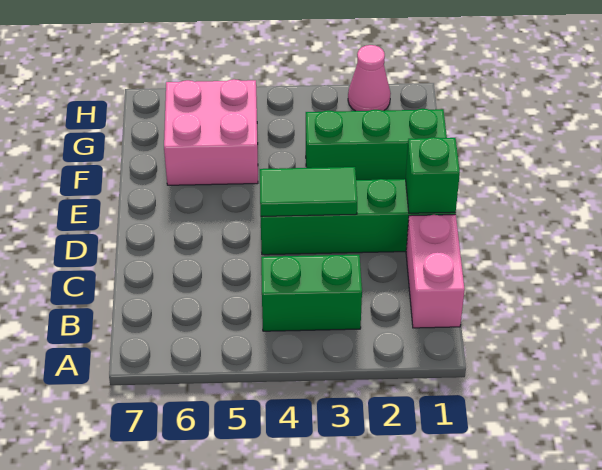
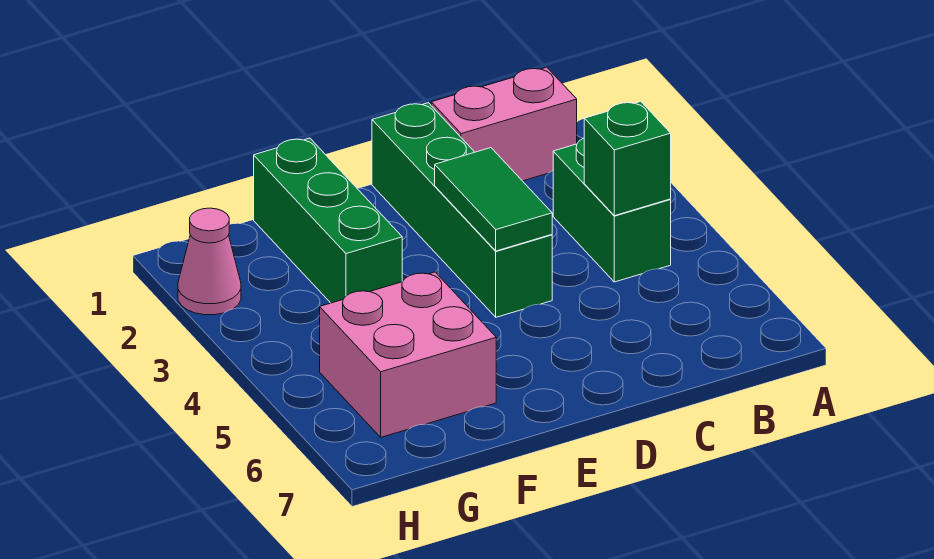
green 1x1 brick [406,137,460,213] -> green 1x1 brick moved to [584,101,671,216]

